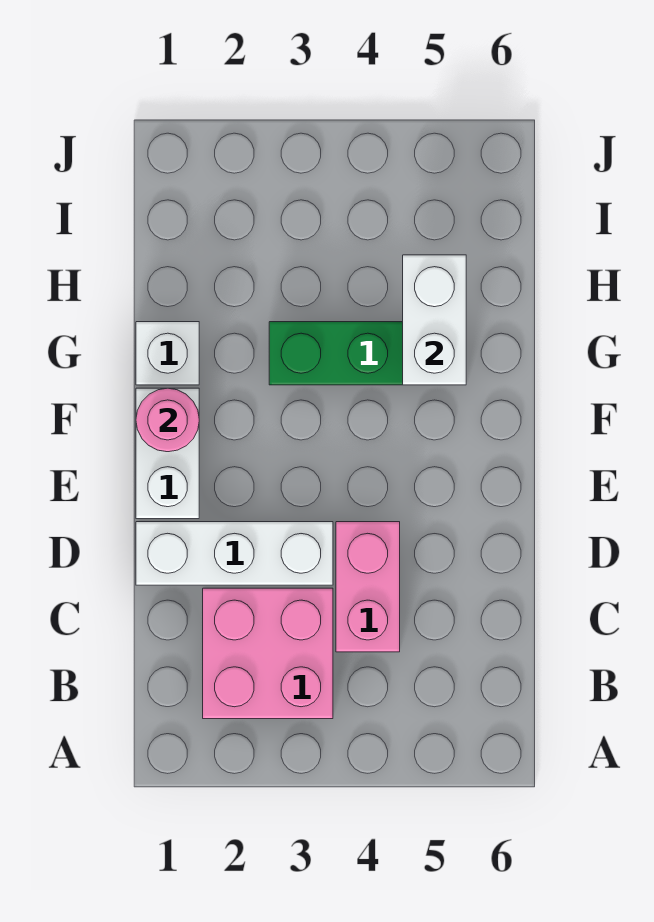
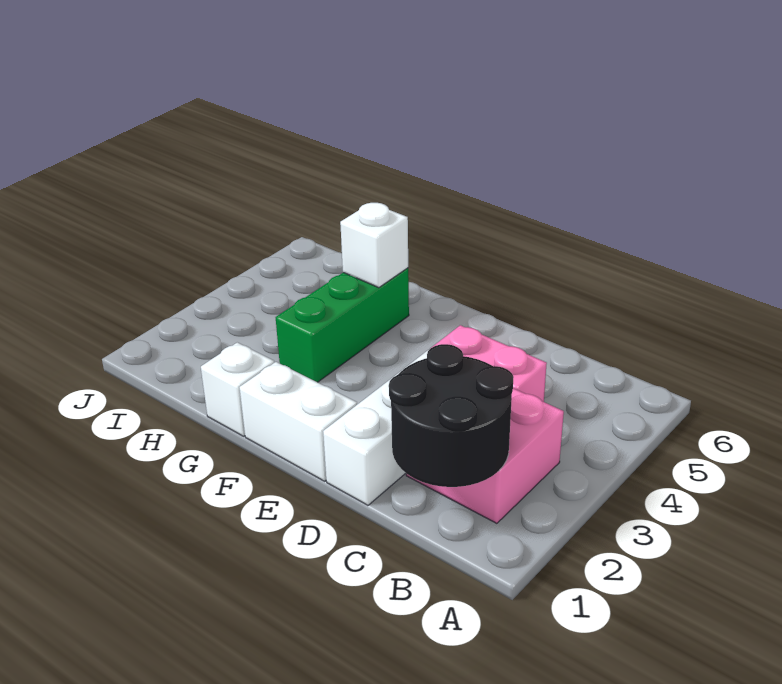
none -> black 2x2 round brick [389,344,513,487]
pink 1x1 round brick [136,388,199,452] -> none
white 1x2 brick [403,255,466,385] -> white 1x1 brick [340,203,408,288]

